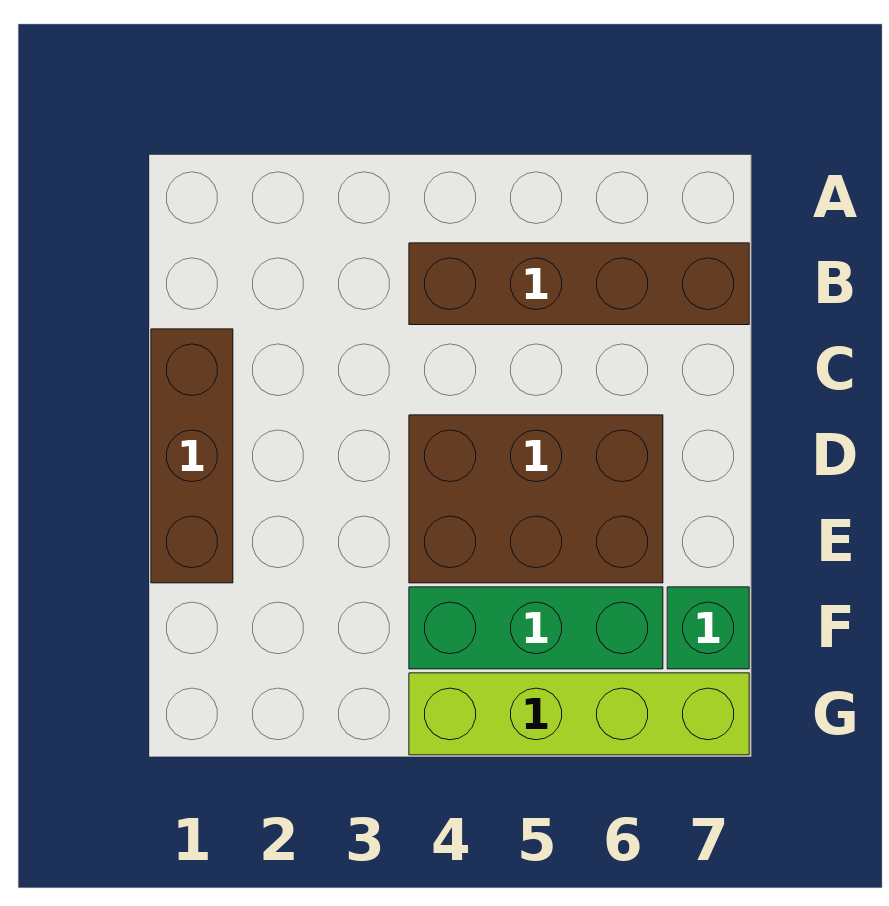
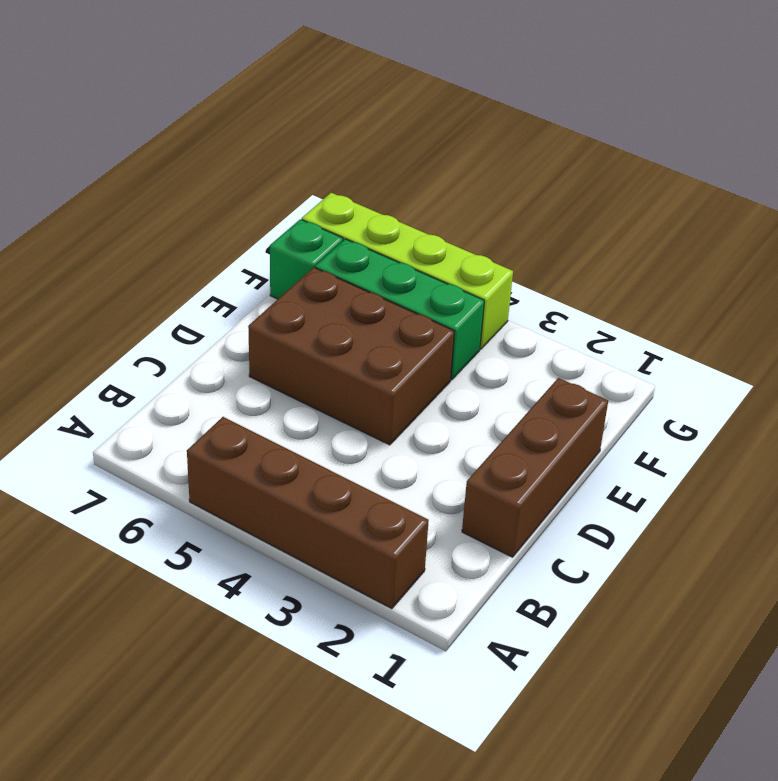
brown 1x4 brick [409,243,749,325] -> brown 1x4 brick moved to [187,417,429,609]

